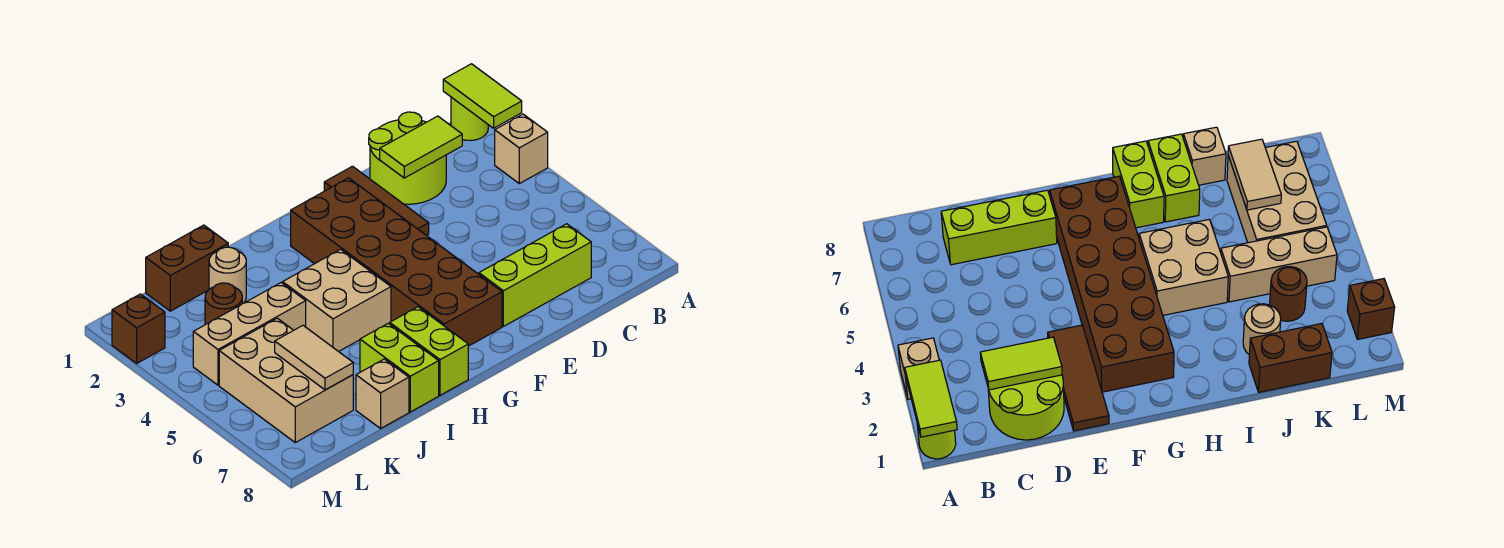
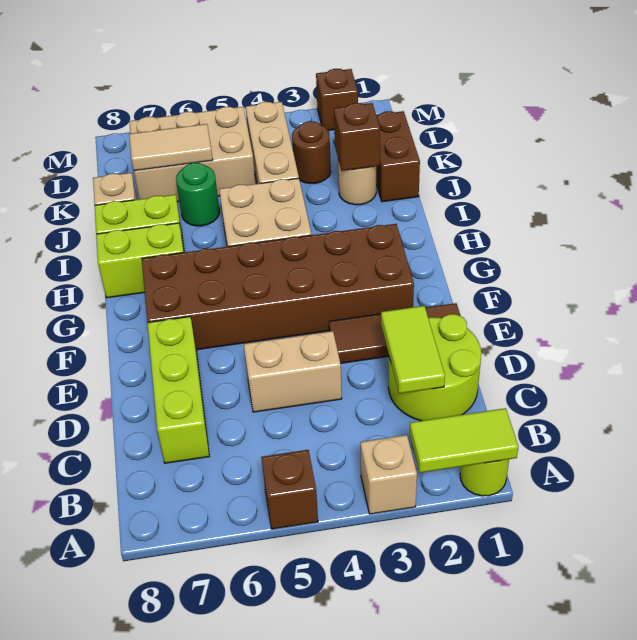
none -> brown 1x1 brick [261,450,318,529]
none -> tan 1x2 brick [244,331,342,412]
none -> brown 1x1 brick [334,103,380,171]
none -> green 1x1 round brick [176,163,219,226]

